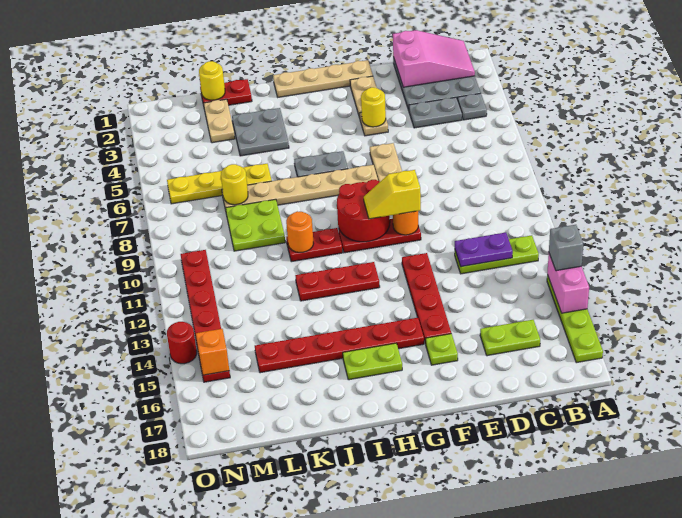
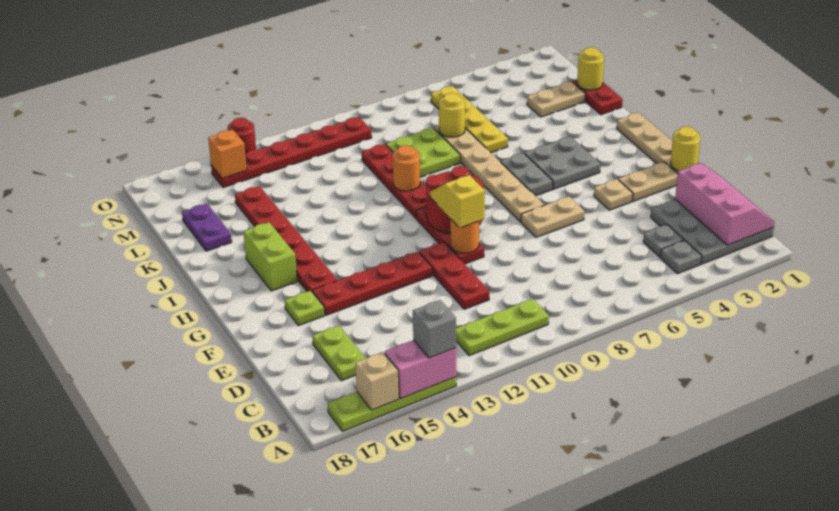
none -> tan 1x1 brick [355,352,399,410]
pink 2x3 slope [393,30,475,87] -> pink 2x3 slope turned to [675,163,775,245]
lime 1x3 plate [455,235,539,274] -> lime 1x3 plate turned to [456,299,549,356]
grey 1x2 plate [409,97,462,128] -> grey 1x1 plate [643,225,684,257]
purple 1x2 plate [455,232,513,267] -> purple 1x2 plate moved to [182,204,232,251]
yellow 1x1 round brick [361,87,386,127] -> yellow 1x1 round brick moved to [671,127,700,171]
red 1x3 plate [295,262,380,301] -> red 1x3 plate moved to [419,242,489,309]
lime 1x2 plate [343,343,402,380] -> lime 1x2 brick [243,222,297,291]
red 1x2 plate [286,228,343,262] -> red 1x4 plate [362,144,426,218]
grey 2x2 plate [232,108,289,156] -> grey 2x2 plate moved to [524,137,600,189]

